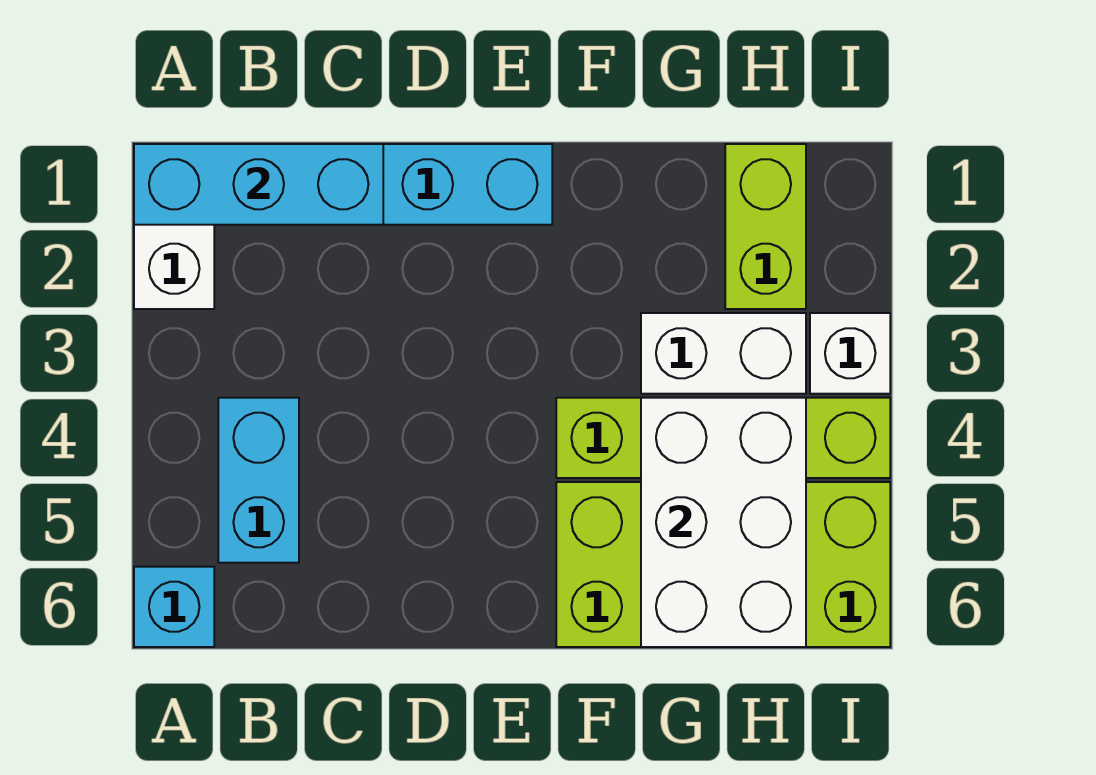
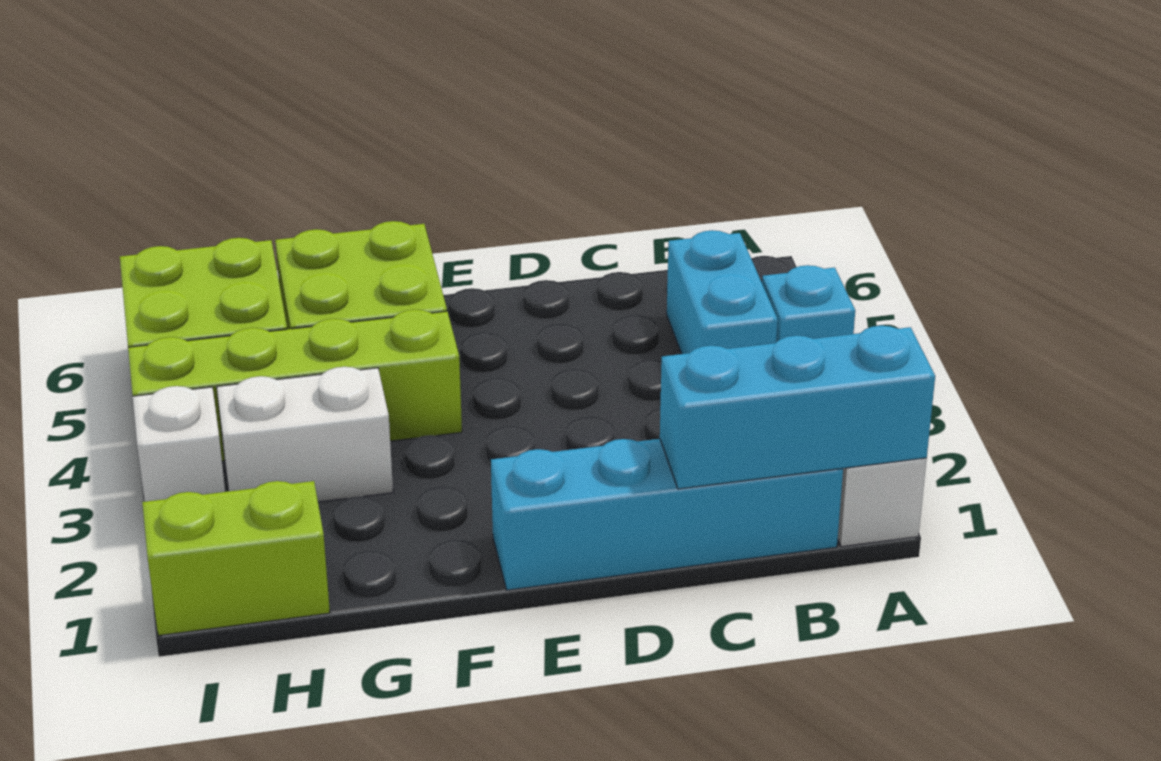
cyan 1x1 brick [134,567,214,647] -> cyan 1x1 brick moved to [762,265,855,342]
white 2x3 brick [641,398,806,647] -> none
lime 1x2 brick [725,144,806,309] -> lime 1x2 brick turned to [142,481,330,636]

